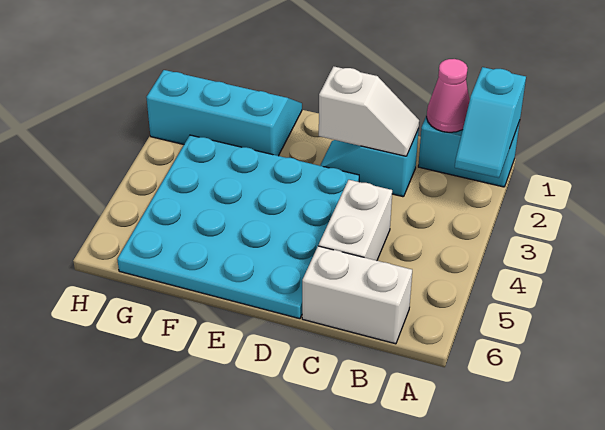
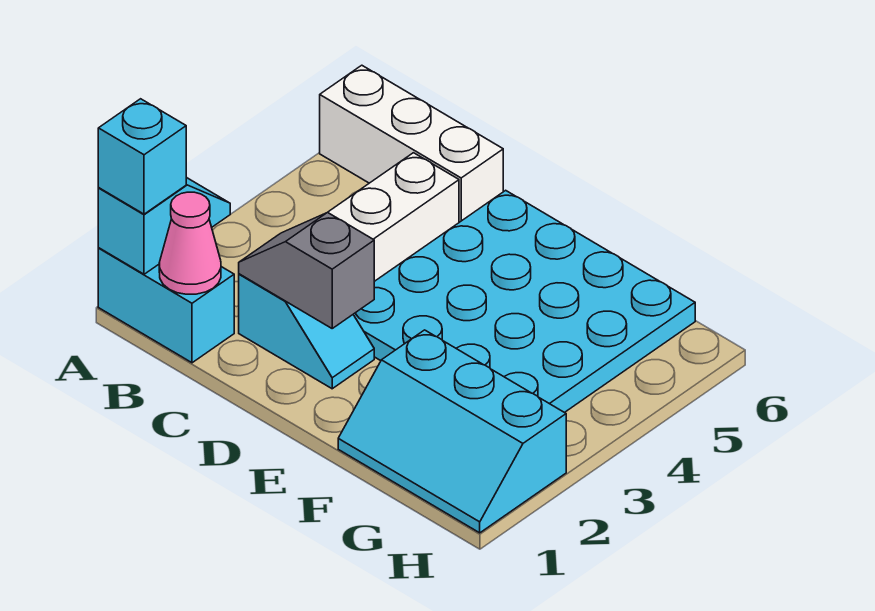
none -> cyan 1x1 brick [98,99,186,214]
white 1x2 brick [302,246,412,344] -> white 1x3 brick [320,65,503,222]
white 1x2 slope [319,66,419,156] -> grey 1x2 slope [239,212,374,328]

